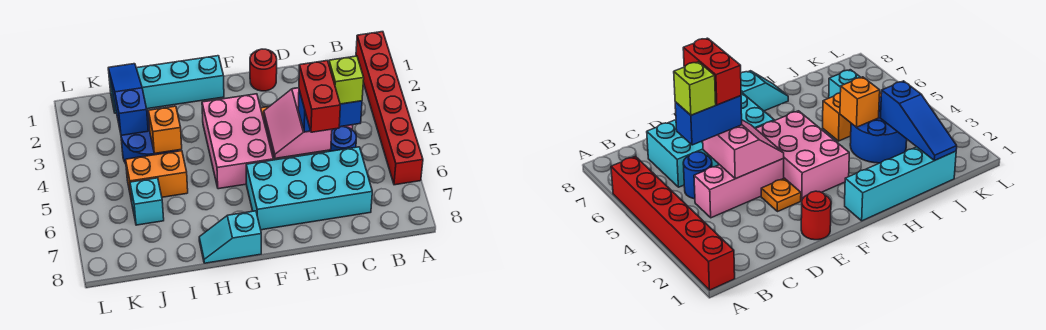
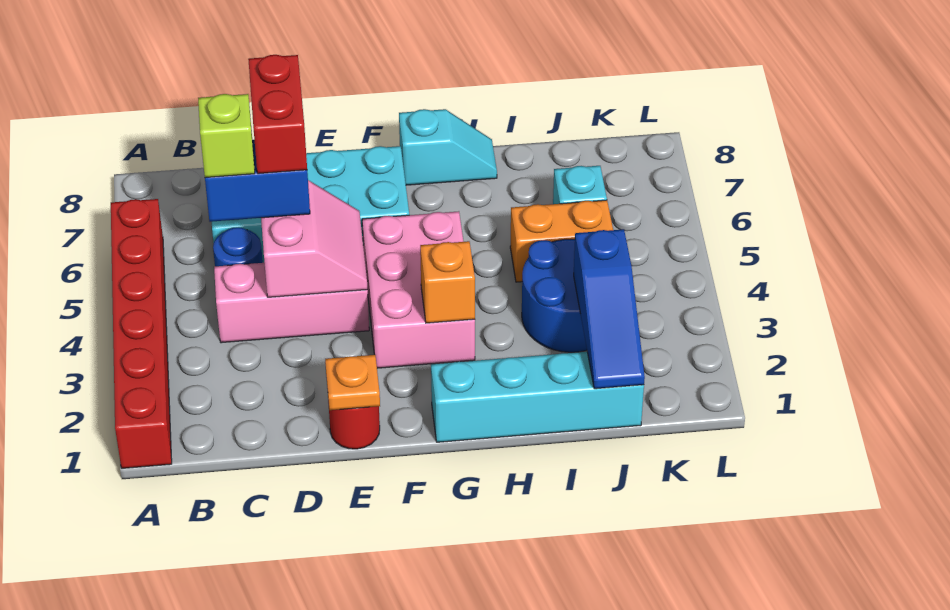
orange 1x1 plate [761,178,801,212] -> orange 1x1 plate moved to [325,355,380,410]
orange 1x1 brick [148,106,182,154] -> orange 1x1 brick moved to [420,241,475,323]

